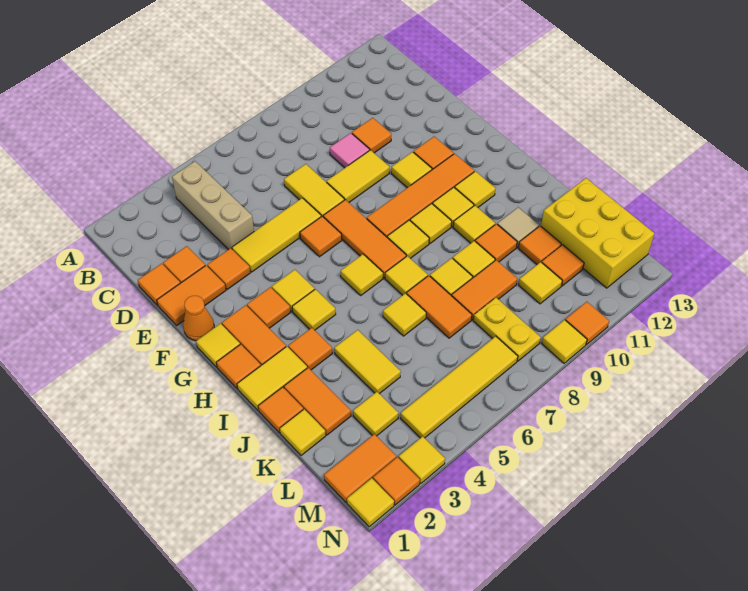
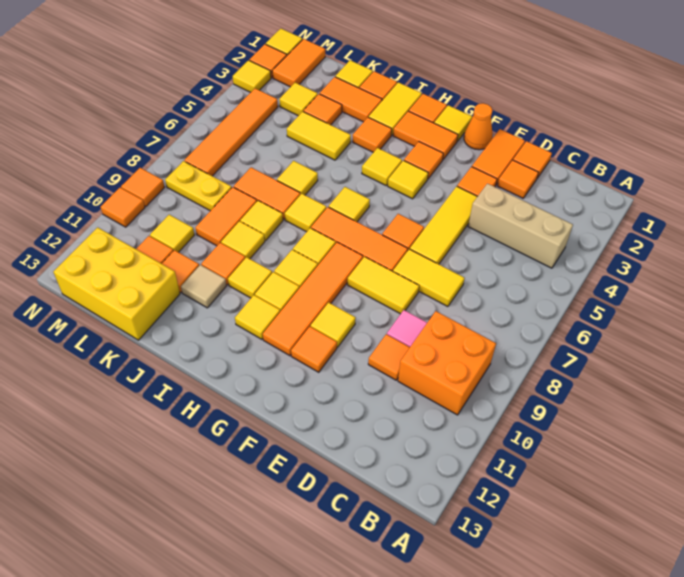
none -> orange 2x2 brick [398,311,496,415]
yellow 1x2 tile [327,150,389,202] -> yellow 1x2 tile turned to [347,257,419,314]
none -> orange 1x1 tile [303,94,342,125]
yellow 1x4 tile [401,336,518,438] -> orange 1x4 tile [184,88,278,176]
yellow 1x1 tile [542,320,587,363] -> orange 1x1 tile [121,168,165,206]

